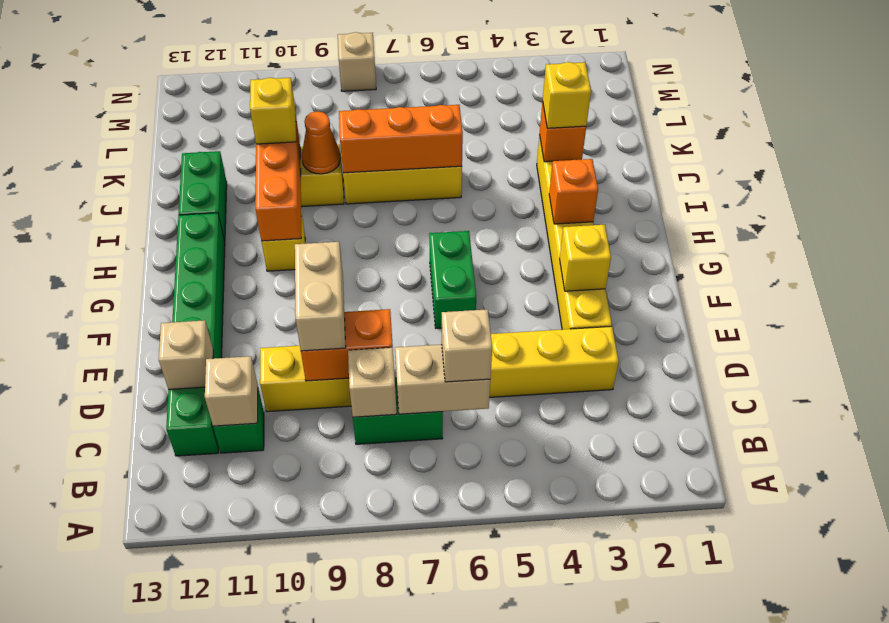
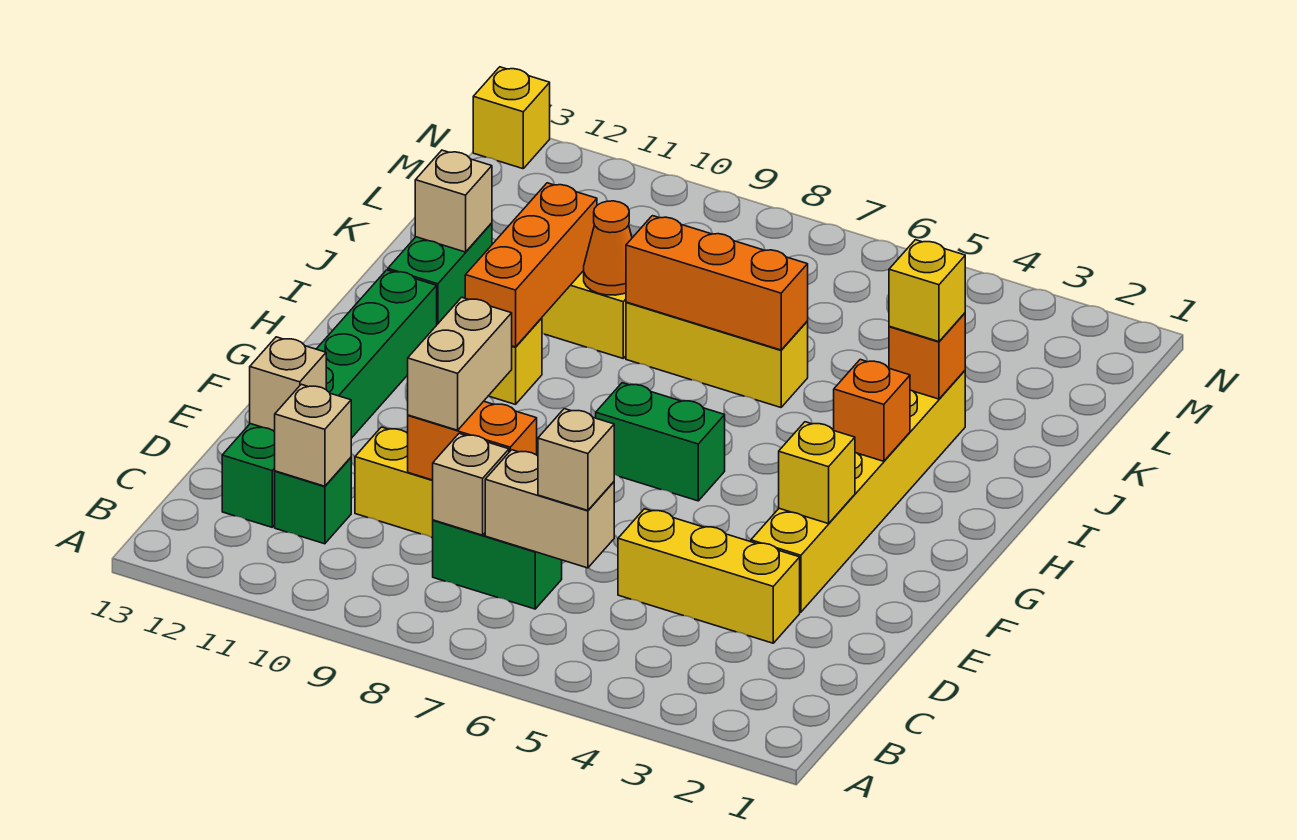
green 1x2 brick [429,231,476,328] -> green 1x2 brick turned to [596,383,725,501]
yellow 1x1 brick [250,78,296,144] -> yellow 1x1 brick moved to [473,67,550,169]
tan 1x1 brick [338,32,376,91] -> tan 1x1 brick moved to [415,150,492,252]

